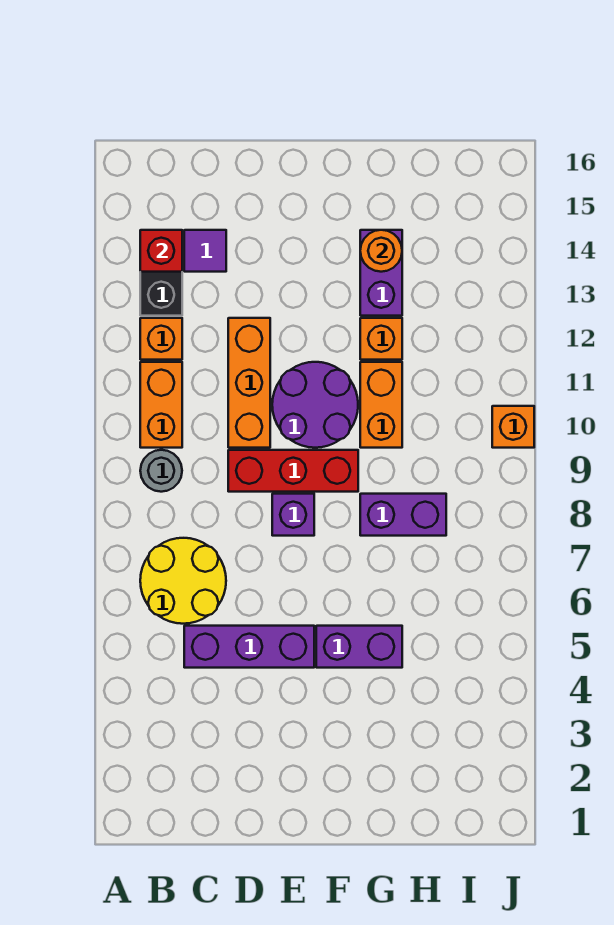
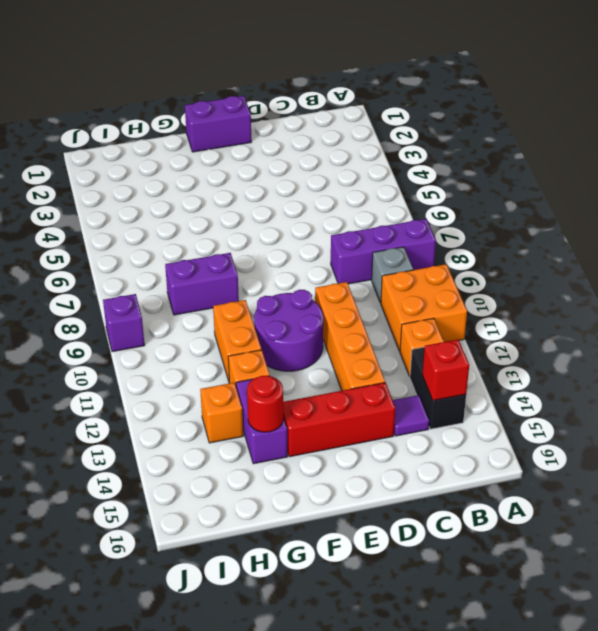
yellow 2x2 round brick [140,538,226,624] -> none
grey 1x1 round brick [140,450,182,492] -> grey 1x1 brick [372,247,413,303]
orange 1x2 brick [140,362,182,448] -> orange 2x2 brick [381,264,467,351]
purple 1x3 brick [184,626,314,668] -> purple 1x3 brick moved to [331,219,436,284]
red 1x3 brick [228,450,358,492] -> red 1x3 brick moved to [283,383,395,457]
orange 1x3 brick [228,318,270,448] -> orange 1x4 brick [315,282,385,391]
purple 1x1 brick [272,494,314,536] -> purple 1x1 brick moved to [103,294,145,352]
purple 1x2 brick [316,626,402,668] -> purple 1x2 brick moved to [185,96,251,152]
orange 1x1 round brick [360,230,402,272] -> red 1x1 round brick [247,376,283,432]
orange 1x1 brick [492,406,534,448] -> orange 1x1 brick moved to [200,383,243,443]

